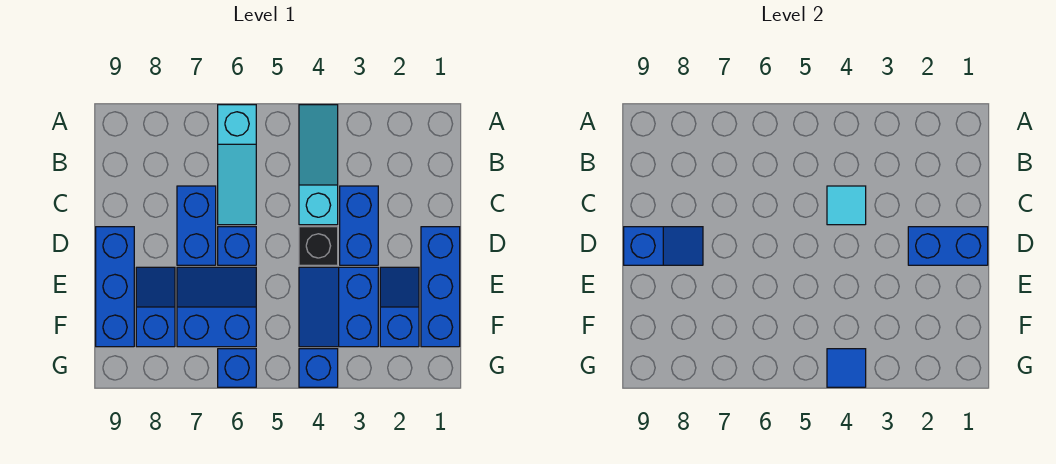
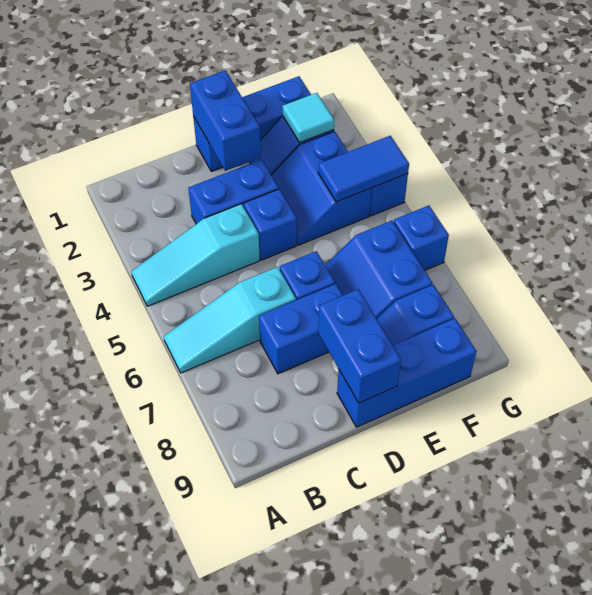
cyan 1x3 slope [218,105,256,225] -> cyan 1x3 slope turned to [164,267,296,373]
cyan 1x1 tile [827,186,866,225] -> cyan 1x1 tile moved to [283,93,334,143]
black 1x1 brick [299,227,338,265] -> blue 1x1 brick [244,189,297,260]
blue 1x2 slope [624,227,703,265] -> blue 1x2 brick [318,289,401,403]
blue 2x2 slope [299,267,378,347] -> blue 2x2 slope turned to [271,131,371,245]
blue 1x1 tile [827,349,866,387] -> blue 1x2 tile [318,136,409,202]

